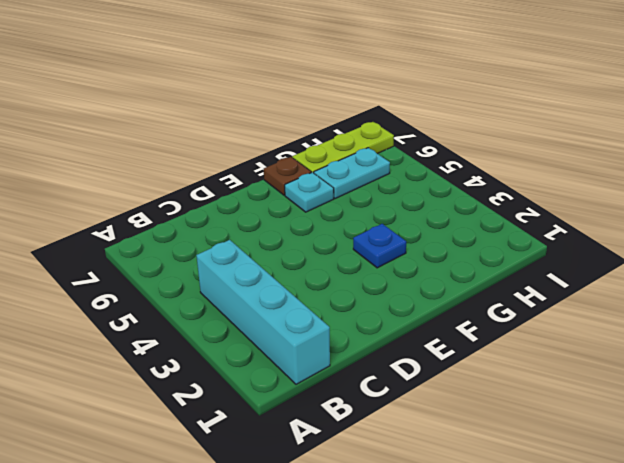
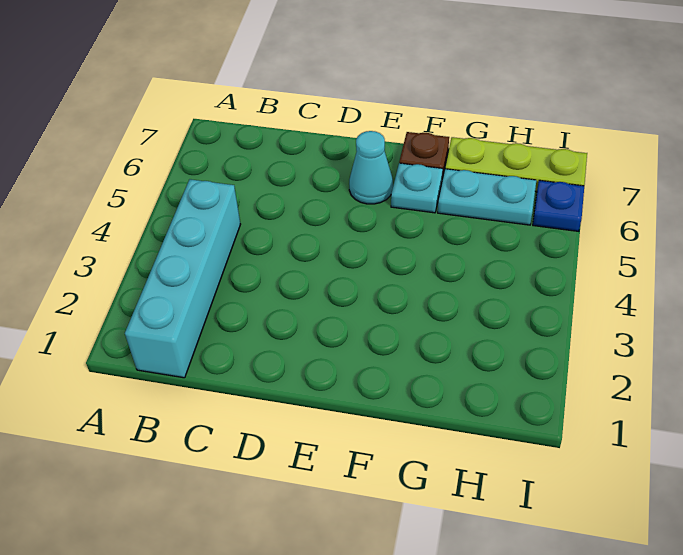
none -> cyan 1x1 cone [349,131,393,204]
blue 1x1 plate [353,224,406,268] -> blue 1x1 plate moved to [533,180,584,231]

